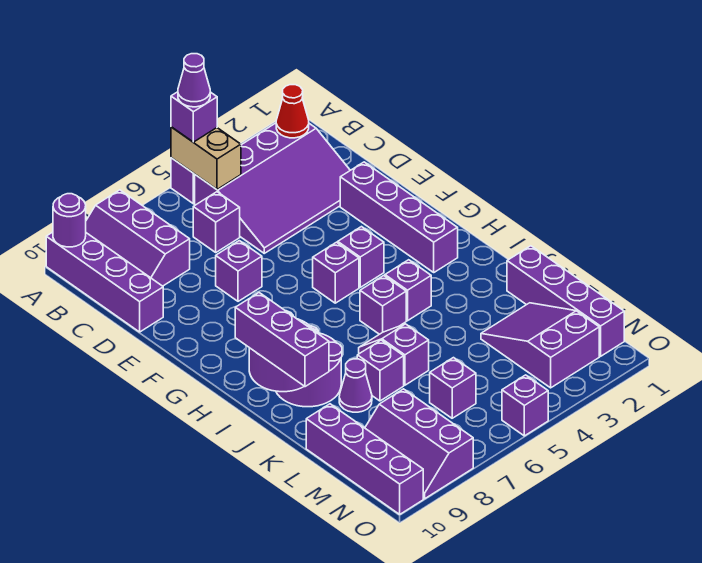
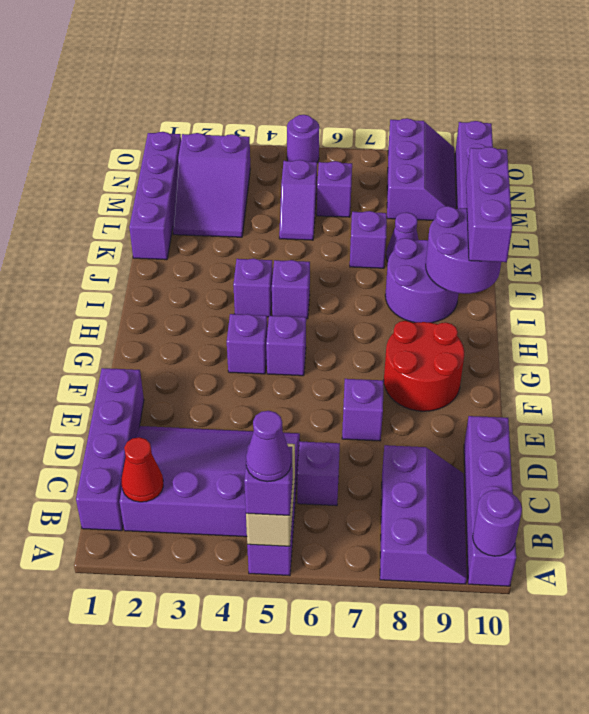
purple 1x4 brick [340,162,458,272] -> purple 1x4 brick moved to [76,368,144,531]
none -> red 2x2 round brick [384,321,464,411]
purple 1x2 slope [359,324,429,385] -> purple 1x2 slope moved to [279,160,317,240]
purple 1x1 brick [502,375,548,436] -> purple 1x1 round brick [287,115,320,163]

